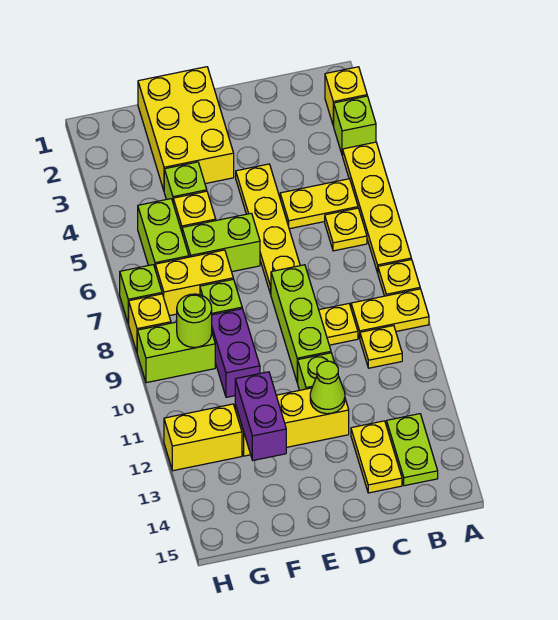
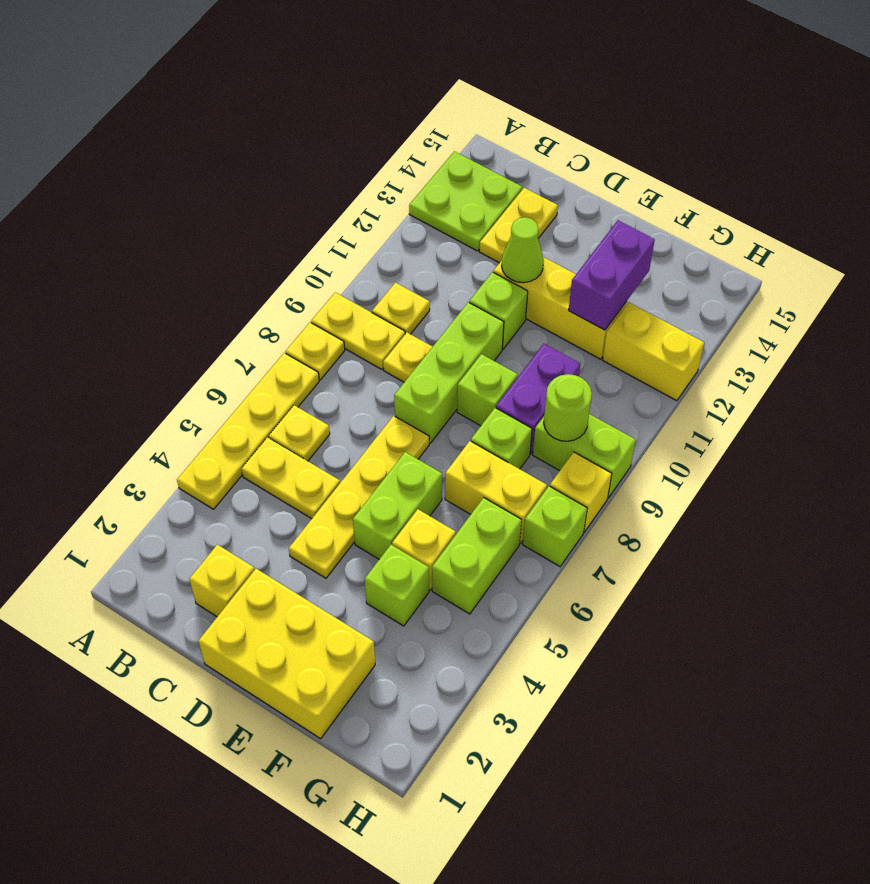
yellow 1x1 brick [325,67,367,126] -> yellow 1x1 brick moved to [189,544,255,617]
lime 1x1 brick [334,96,376,156] -> lime 1x1 brick moved to [457,354,518,426]
lime 1x2 plate [387,414,438,486] -> lime 2x2 plate [409,151,522,251]
yellow 2x3 brick [138,67,234,190] -> yellow 2x3 brick turned to [198,569,375,739]
lime 1x2 brick [182,213,260,272] -> lime 1x2 brick turned to [353,452,442,559]

